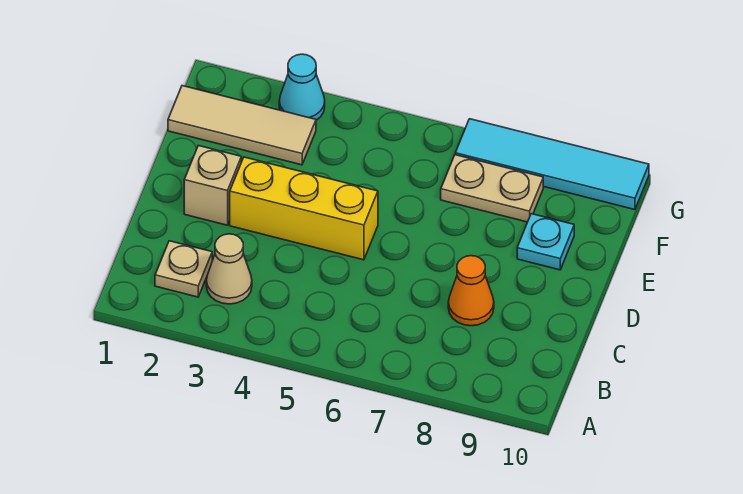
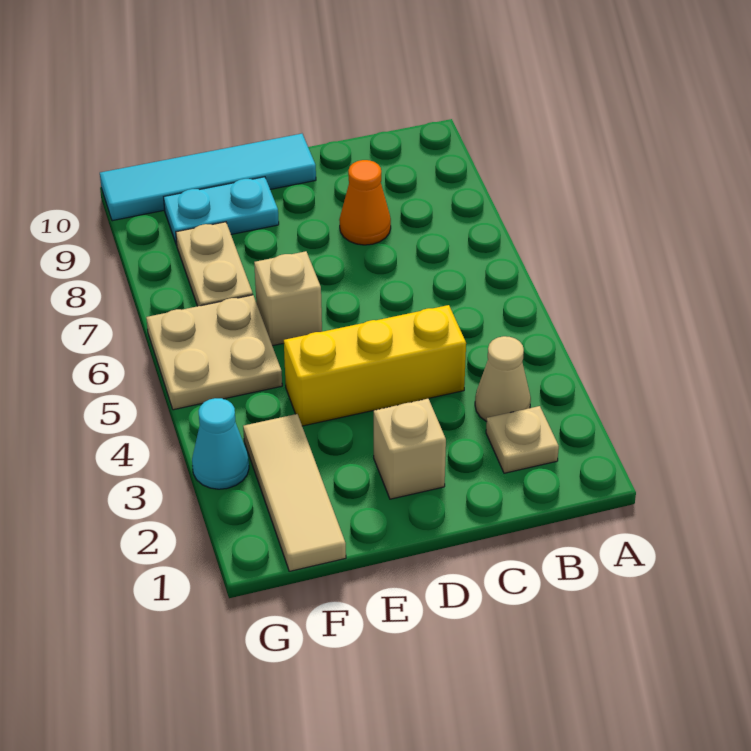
yellow 1x3 brick [230,157,378,260] -> yellow 1x3 brick turned to [284,305,466,426]
none -> tan 1x1 brick [254,251,322,346]
cyan 1x1 plate [517,214,574,270] -> cyan 1x2 plate [164,177,279,245]
none -> tan 2x2 plate [146,295,282,410]
cyan 1x4 tile [455,119,649,210] -> cyan 1x4 tile turned to [100,134,316,221]

